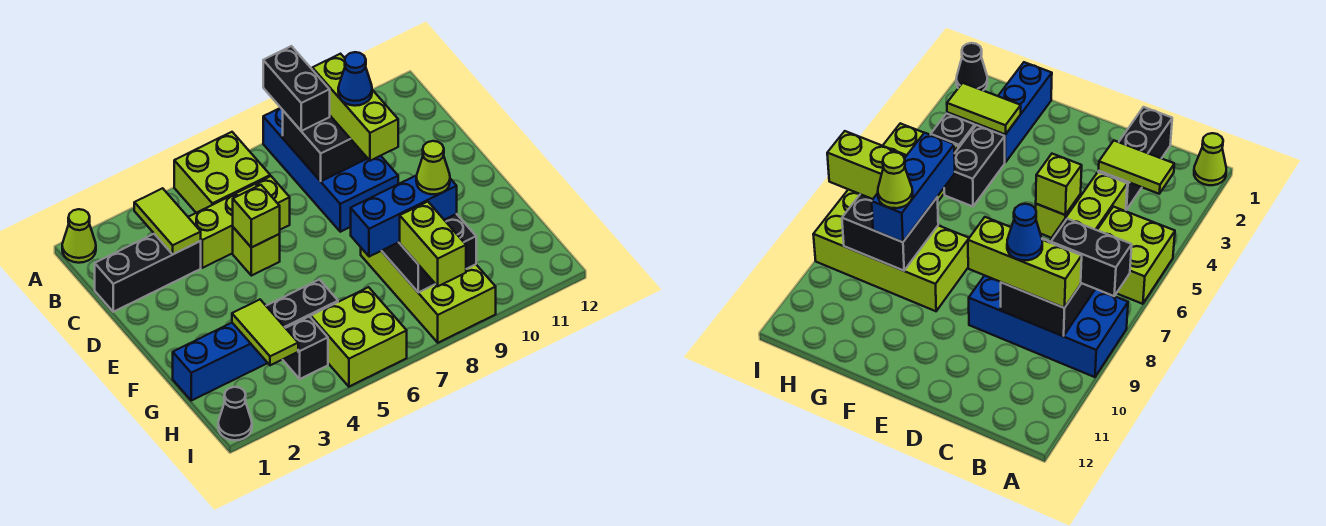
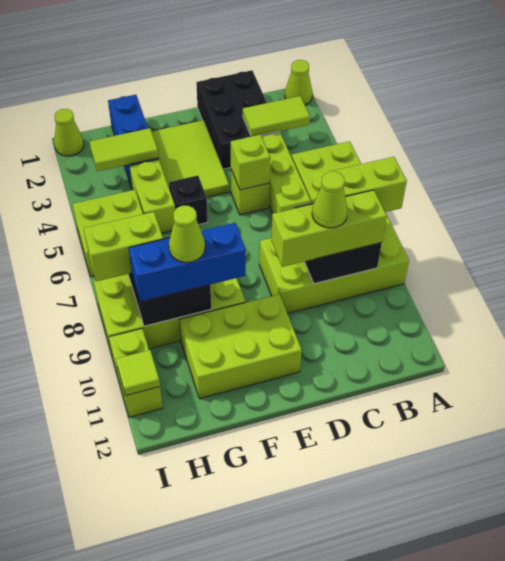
blue 2x4 brick [263,108,398,232] -> lime 2x4 brick [259,216,409,314]
black 1x2 brick [263,46,330,131] -> lime 1x2 brick [330,157,407,212]
black 1x3 brick [95,234,201,312] -> black 2x3 brick [196,70,280,169]
blue 1x1 cone [338,52,372,106] -> lime 1x1 cone [312,172,348,228]
none -> lime 2x3 tile [152,120,229,197]
none -> lime 2x3 brick [179,294,302,399]
black 1x2 brick [267,280,338,328] -> lime 1x2 brick [129,159,175,233]
blue 1x3 brick [351,175,457,257] -> blue 1x3 brick turned to [129,223,246,301]
black 1x1 brick [283,316,328,379] -> black 1x1 brick moved to [169,176,208,225]
black 1x1 cone [218,387,252,440] -> lime 1x1 cone [54,109,84,156]
none -> lime 1x2 brick [109,329,163,417]
none -> lime 1x1 tile [116,350,160,396]

